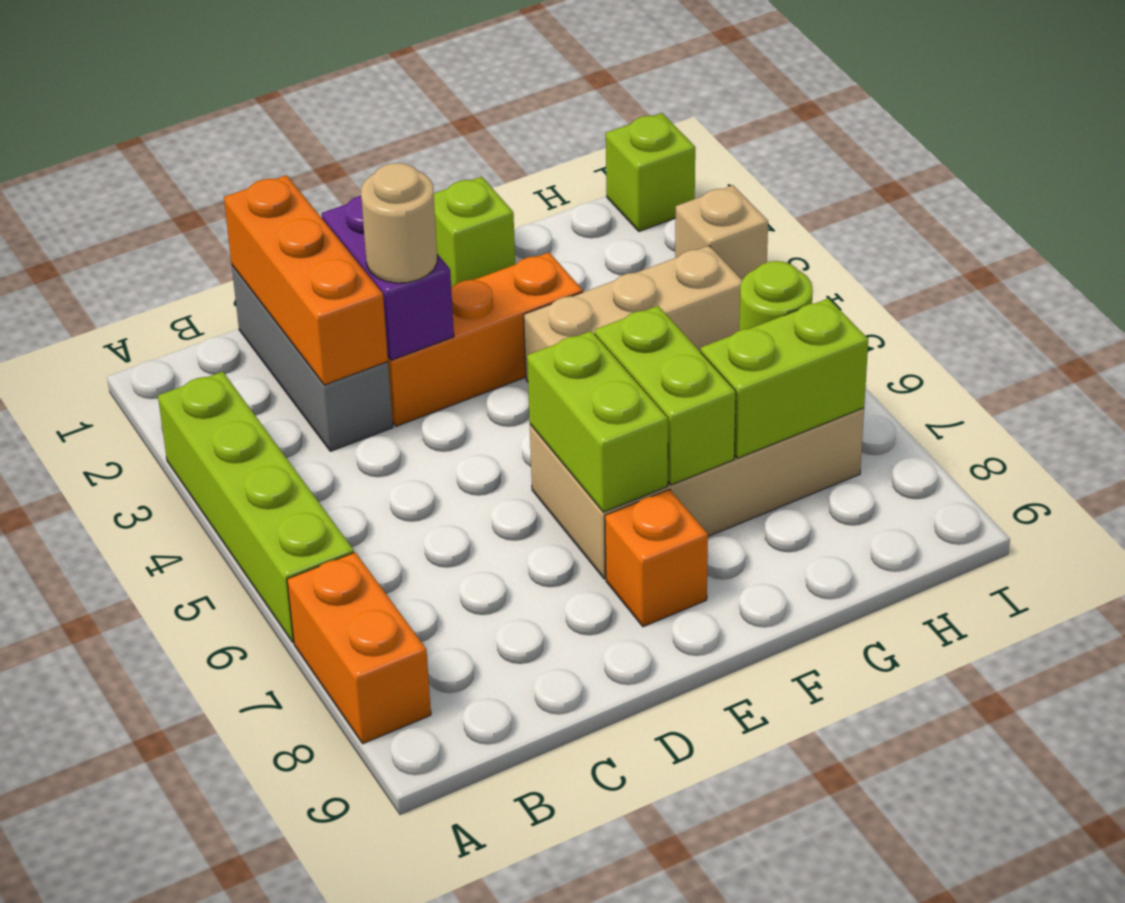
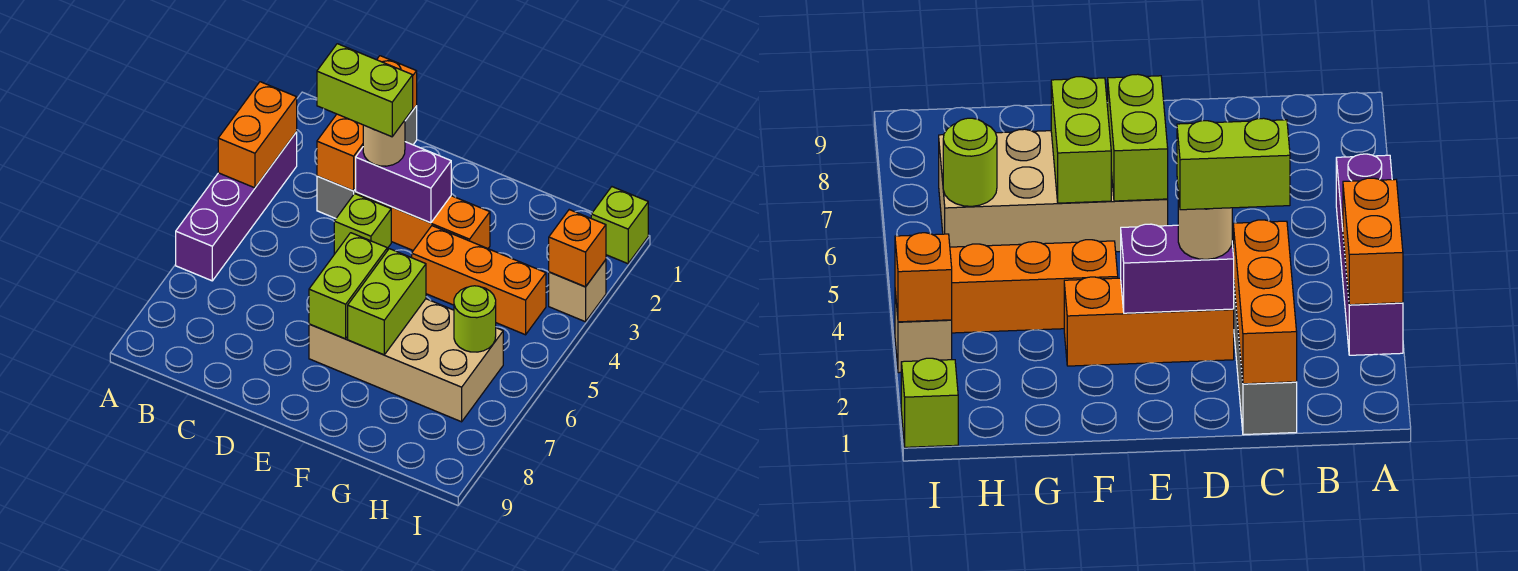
lime 1x4 brick [158,372,354,642] -> purple 1x4 brick [176,132,297,281]
orange 1x2 brick [287,552,431,744] -> orange 1x2 brick moved to [218,82,297,188]
purple 1x2 brick [322,196,454,360] -> purple 1x2 brick turned to [356,142,451,223]
orange 1x1 brick [605,490,708,627] -> orange 1x1 brick moved to [549,210,606,287]
lime 1x1 brick [434,177,515,288] -> lime 1x1 brick moved to [334,194,391,254]
tan 1x3 brick [524,246,742,382] -> orange 1x3 brick [412,226,546,335]
lime 1x2 brick [701,298,868,458] -> lime 1x2 brick moved to [317,44,413,137]

